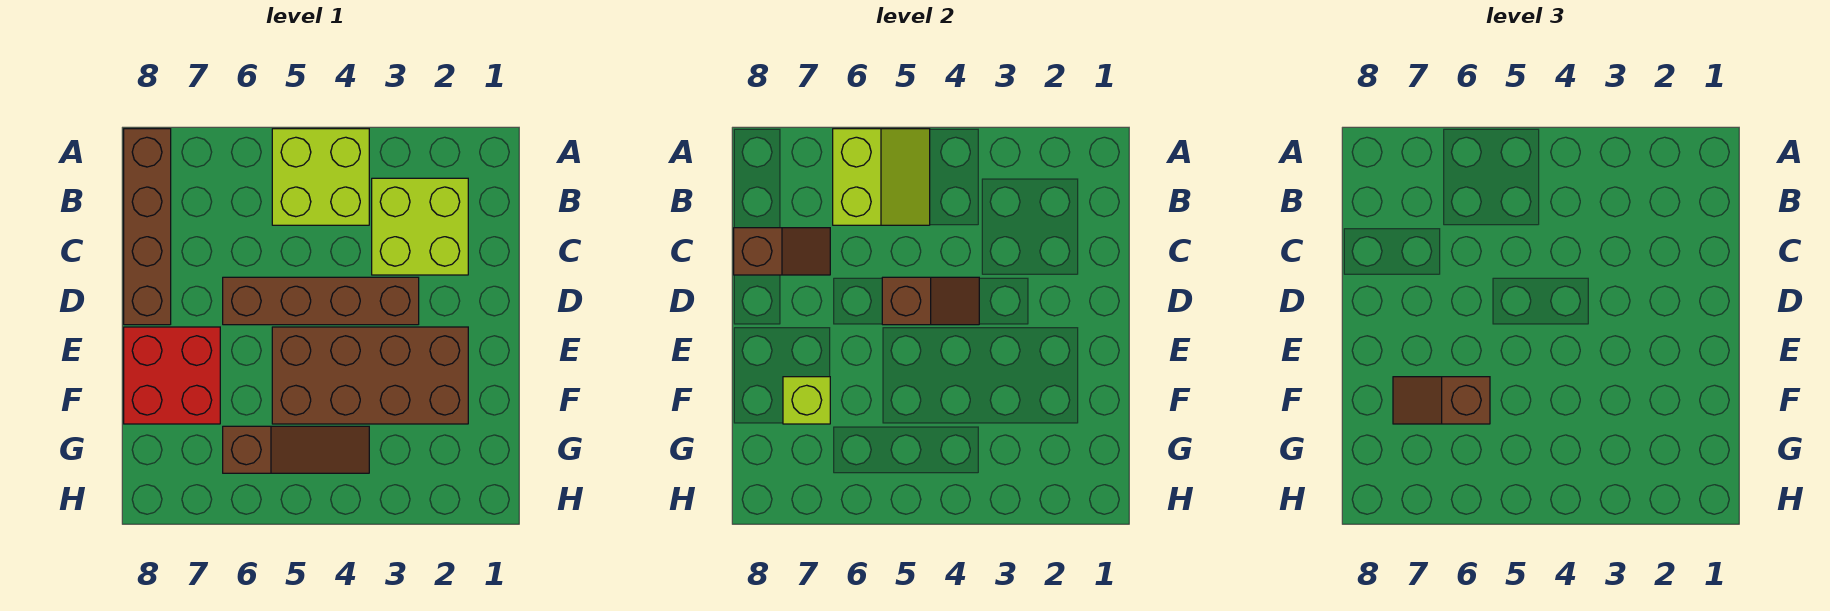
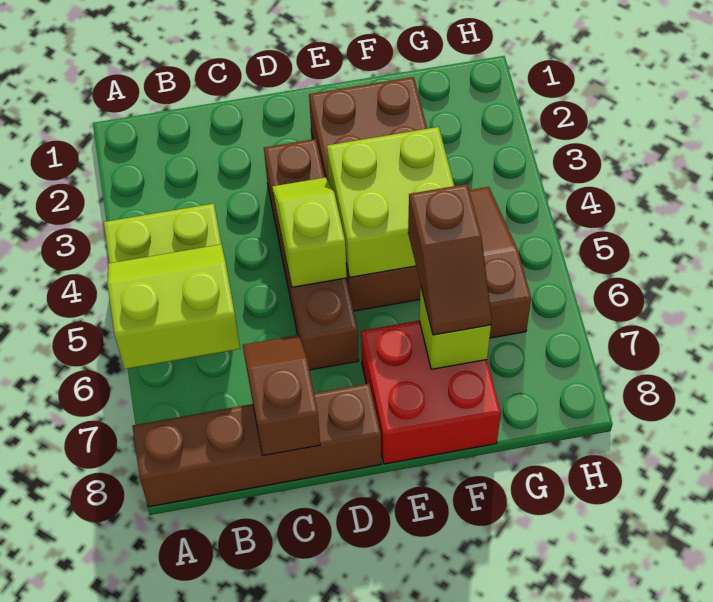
lime 2x2 brick [372,178,468,275] -> lime 2x2 brick moved to [327,127,454,277]
brown 1x2 slope [882,277,979,325] -> lime 1x2 slope [272,177,347,287]

